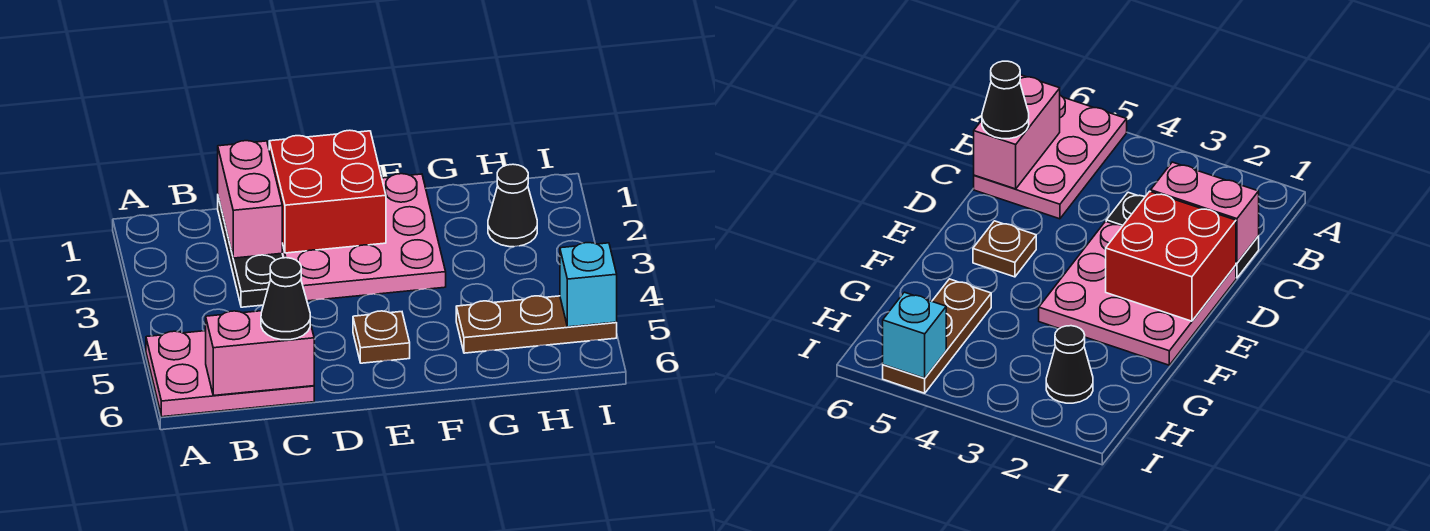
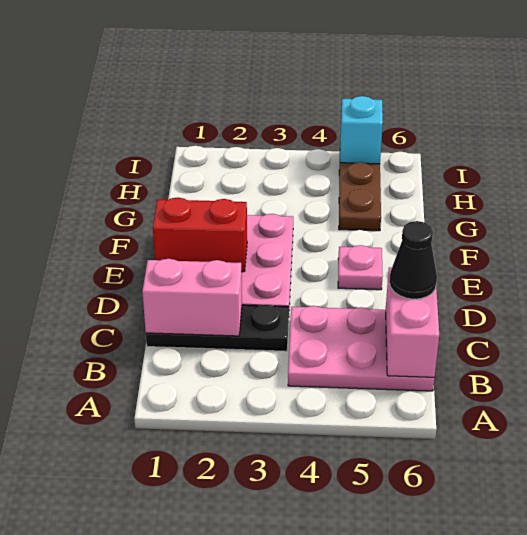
pink 2x3 plate [146,331,314,417] -> pink 2x3 plate turned to [288,306,434,391]
red 2x2 brick [269,130,386,253] -> red 1x2 brick [153,197,247,272]
brown 1x1 plate [353,311,410,363] -> pink 1x1 plate [338,245,383,290]
black 1x1 cone [488,164,537,247] -> none

